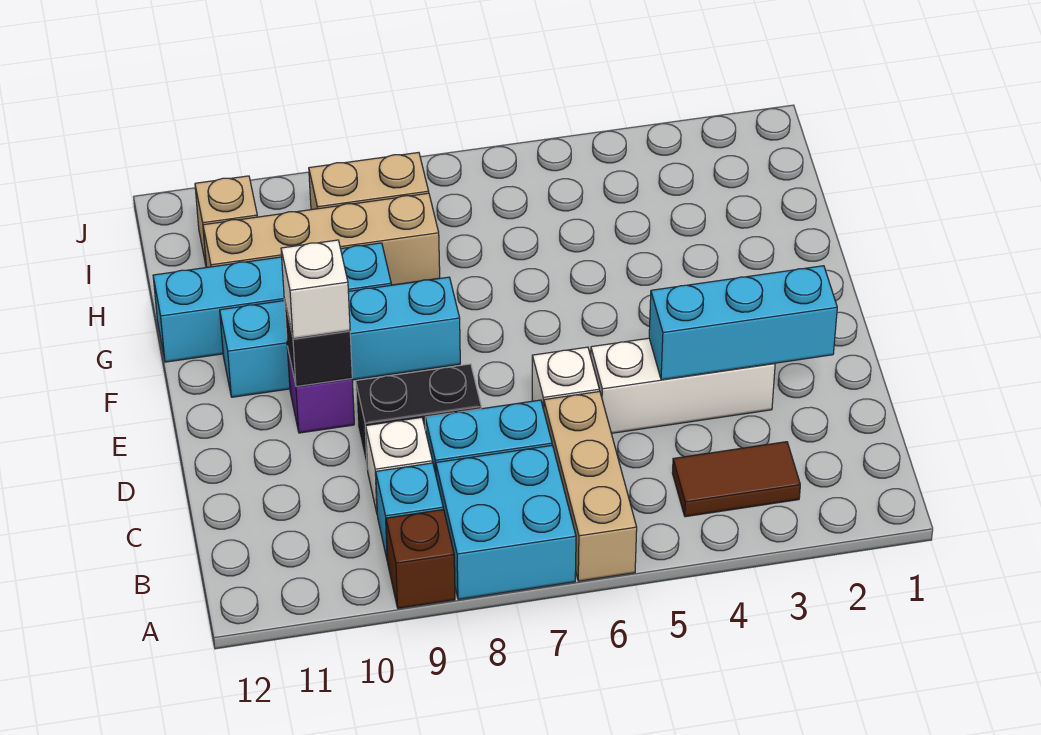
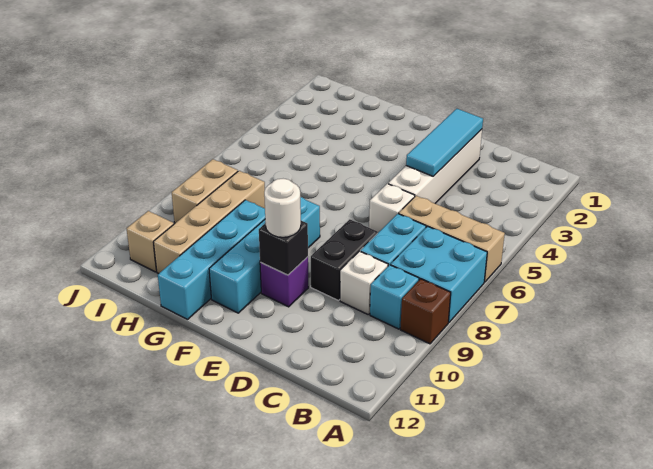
brown 1x2 tile [673,442,800,517] -> none
cyan 1x3 brick [649,266,837,380] -> cyan 1x3 tile [406,109,483,176]
white 1x3 brick [591,338,775,433] -> white 1x4 brick [388,129,482,203]
white 1x1 brick [281,240,350,339] -> white 1x1 round brick [264,179,301,237]

